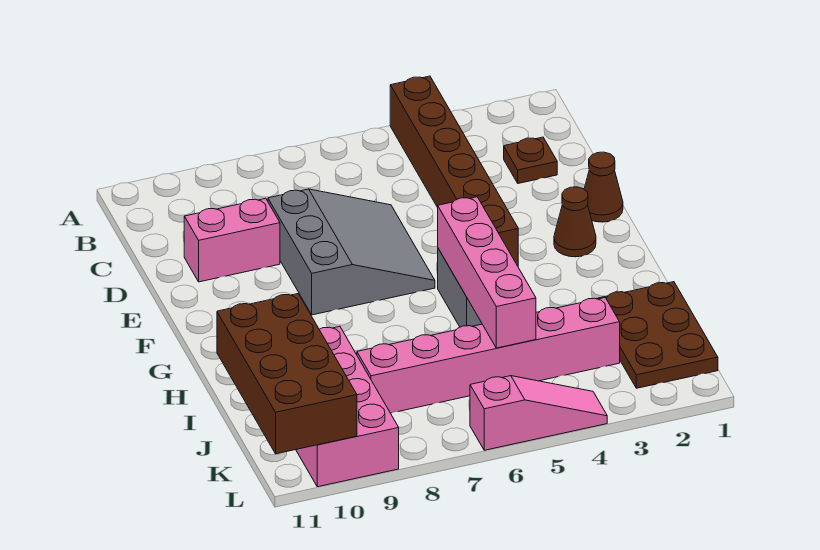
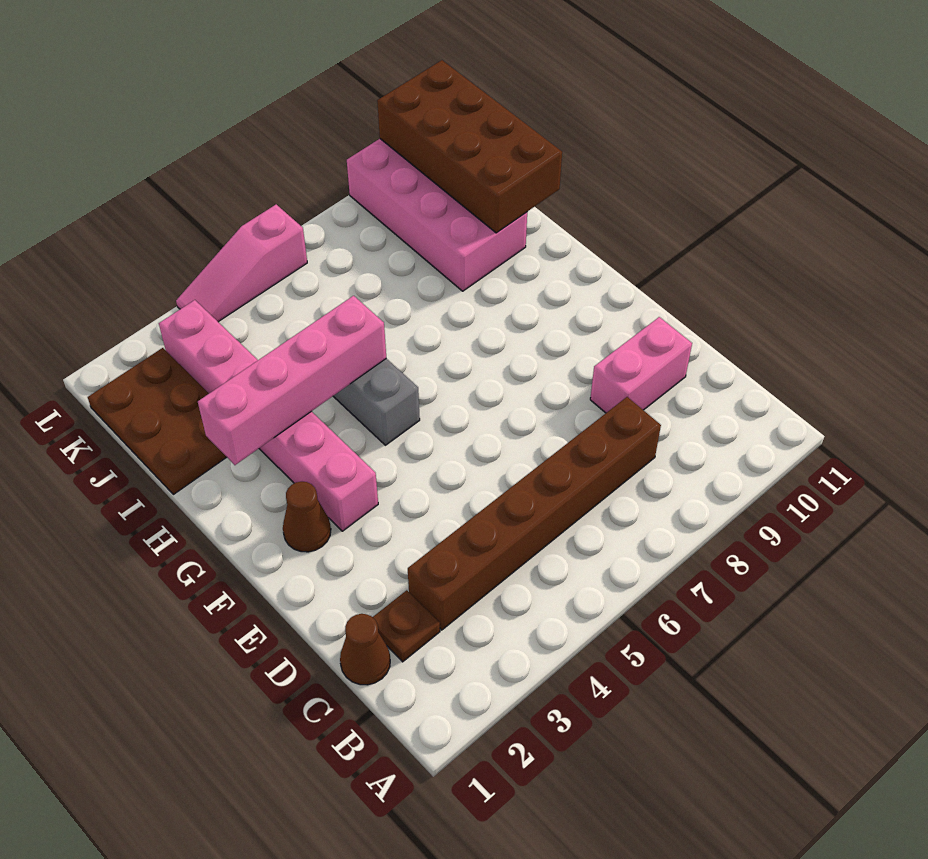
brown 1x6 brick [390,76,518,266] -> brown 1x6 brick turned to [408,397,661,630]
grey 3x3 slope [268,189,435,315] -> none
brown 1x1 cone [584,152,623,222] -> brown 1x1 cone moved to [340,614,390,685]
pink 1x4 brick [438,197,536,348] -> pink 1x4 brick turned to [198,296,386,465]
pink 1x6 brick [357,298,620,413] -> pink 1x6 brick turned to [159,300,378,531]

